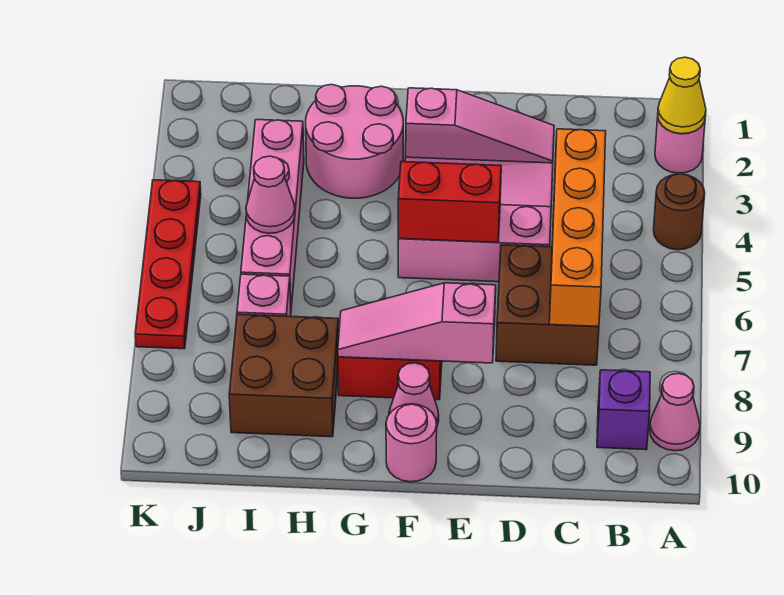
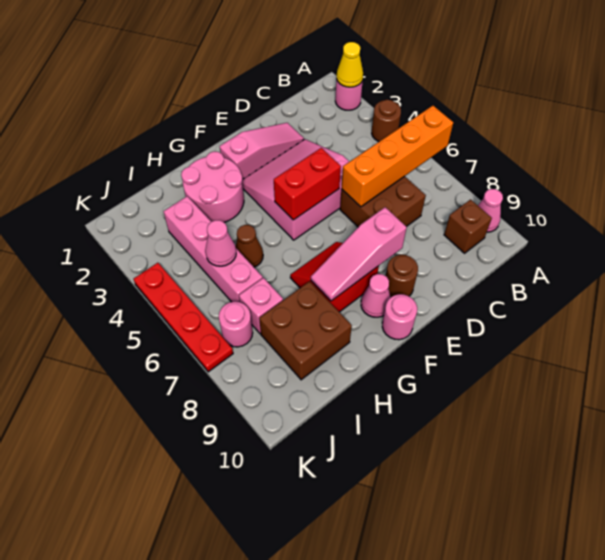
purple 1x1 brick [597,370,650,450] -> brown 1x1 brick [444,200,492,253]
orange 1x4 brick [549,129,606,326] -> orange 1x4 brick turned to [341,106,453,207]
none -> brown 1x1 round brick [386,255,418,297]
none -> brown 1x1 cone [235,225,263,267]
none -> pink 1x1 round brick [219,302,253,347]

